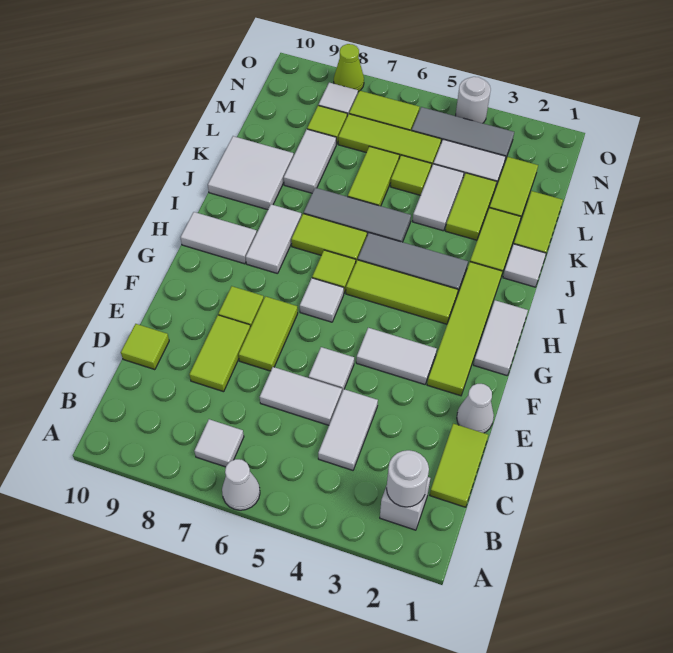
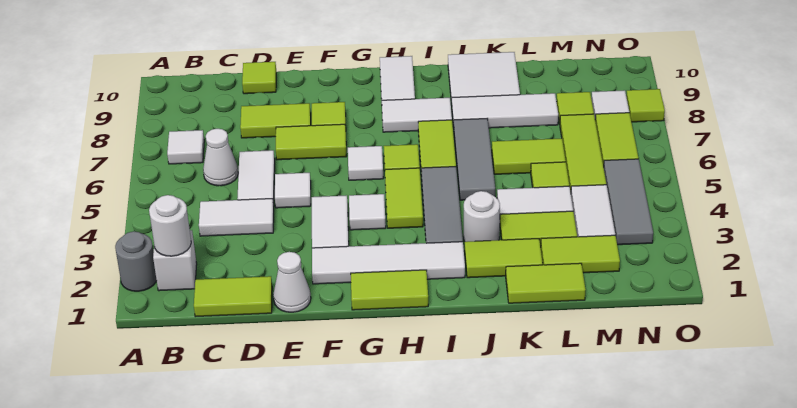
none -> grey 1x1 round brick [115,231,157,291]
white 1x1 cone [222,459,260,510] -> white 1x1 cone moved to [203,129,238,186]
lime 1x4 tile [427,262,503,396] -> white 1x4 tile [312,242,465,284]
white 1x2 tile [474,300,528,375] -> lime 1x2 tile [351,270,428,310]
lime 1x3 tile [346,260,458,324] -> lime 1x2 tile [385,168,423,228]
white 1x1 tile [503,244,546,287] -> white 1x1 tile moved to [349,194,386,230]
white 1x2 tile [284,129,336,193] -> white 1x3 tile [452,93,558,128]
white 1x1 round brick [456,77,491,123] -> white 1x1 round brick moved to [464,191,500,242]
lime 1x1 cone [334,44,364,92] -> lime 1x1 tile [626,89,665,122]

